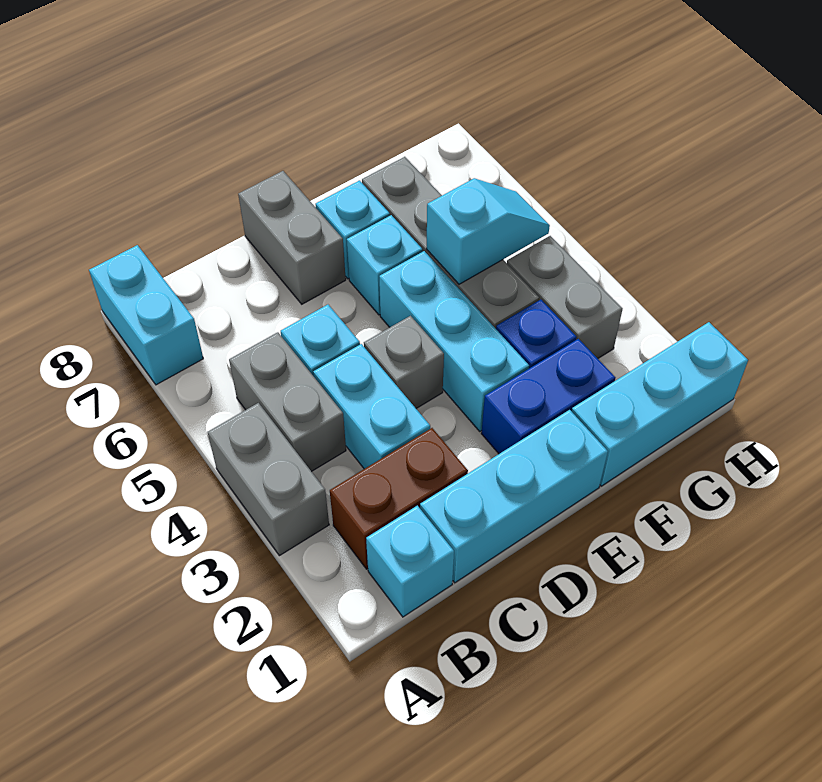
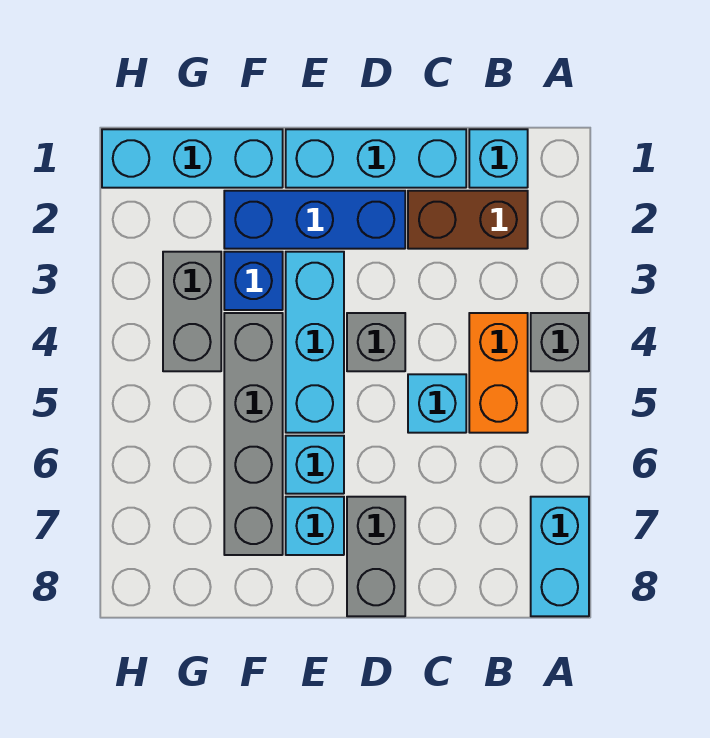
grey 1x2 brick [208,403,329,556] -> grey 1x1 brick [531,313,589,371]
grey 1x2 brick [229,332,346,472] -> orange 1x2 brick [469,313,528,433]
cyan 1x2 brick [313,344,430,469] -> none
blue 1x2 brick [481,339,615,454] -> blue 1x3 brick [224,191,405,249]
cyan 1x2 slope [427,178,550,284] -> none

